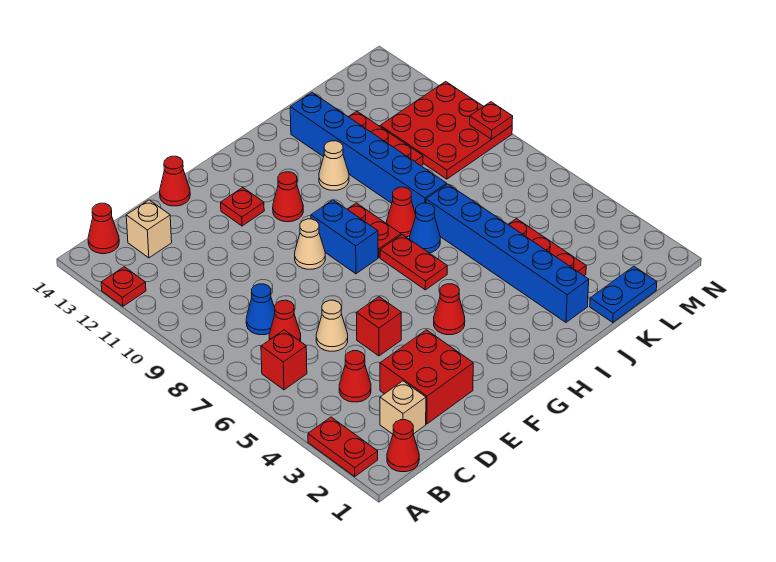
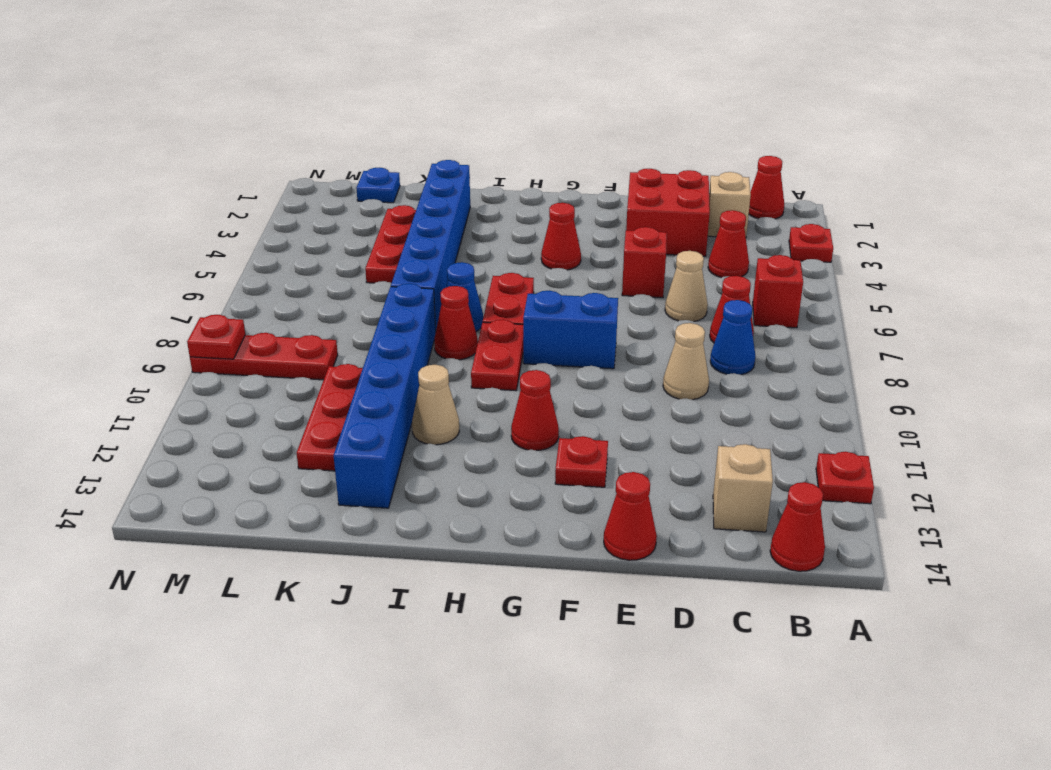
red 1x2 plate [308,417,378,476] -> red 1x1 plate [789,224,833,262]
tan 1x1 cone [295,219,325,269] -> tan 1x1 cone moved to [663,323,709,400]
blue 1x2 brick [311,200,378,274] -> blue 1x2 brick turned to [523,290,618,369]
blue 1x2 plate [590,266,657,322] -> blue 1x1 plate [356,168,400,203]
red 3x3 plate [380,82,512,179] -> red 1x3 plate [190,333,338,380]

